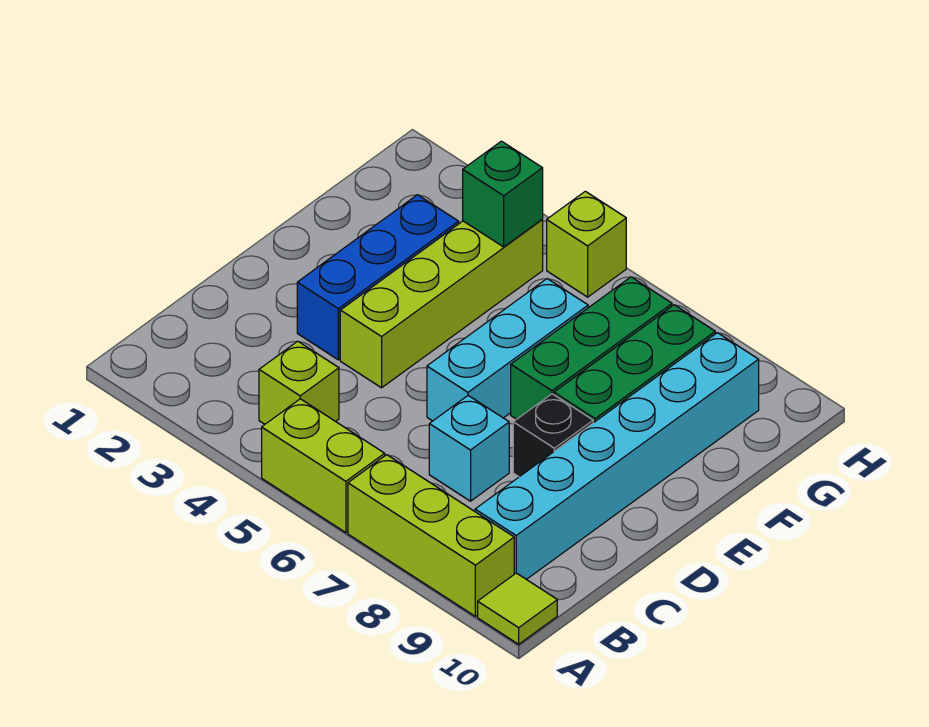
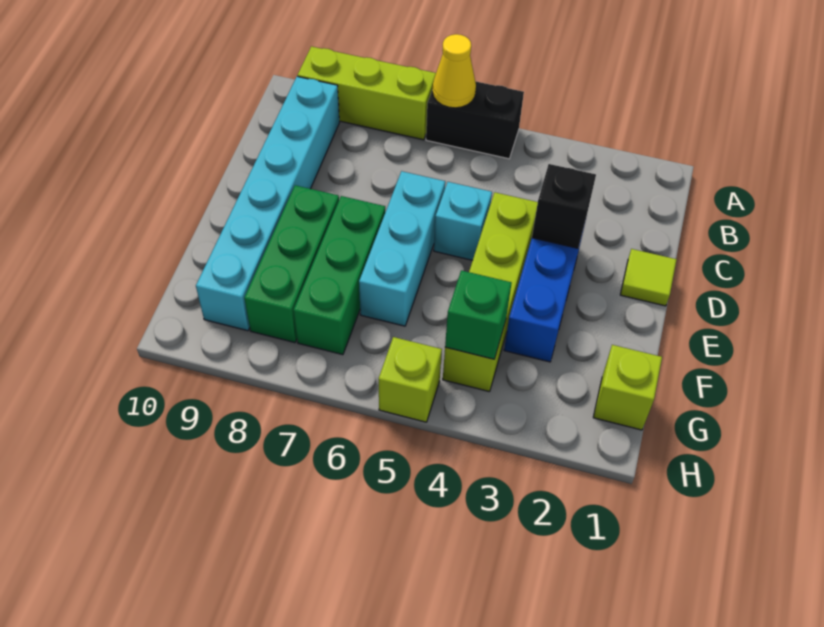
lime 1x2 brick [262,399,385,533] -> black 1x2 brick [426,81,524,159]
none -> yellow 1x1 cone [432,34,476,108]
lime 1x1 tile [478,573,557,644] -> lime 1x1 tile moved to [620,249,677,306]
lime 1x1 brick [259,341,339,424] -> lime 1x1 brick moved to [593,345,662,430]
cyan 1x1 brick [429,396,509,501] -> cyan 1x1 brick moved to [434,182,492,260]
black 1x1 brick [513,394,593,477] -> black 1x1 brick moved to [532,164,596,248]

